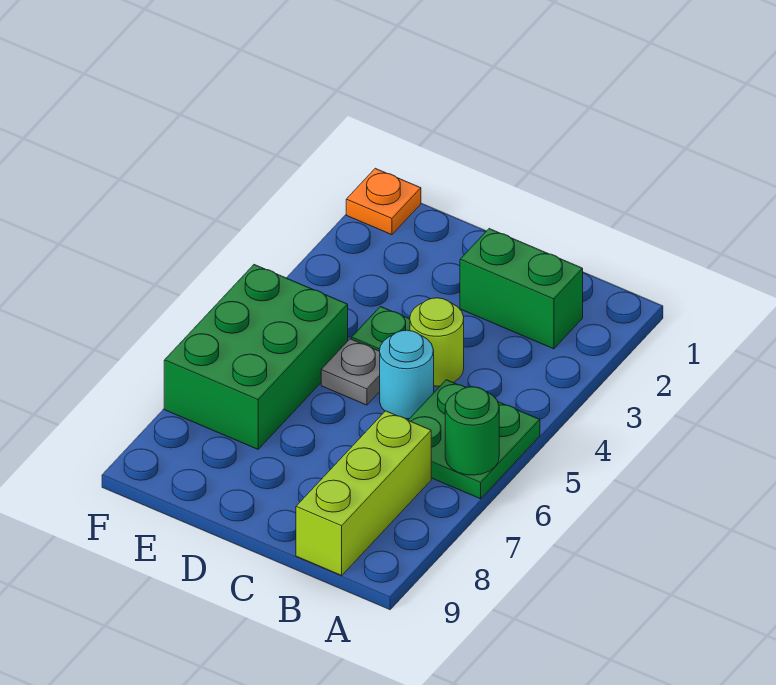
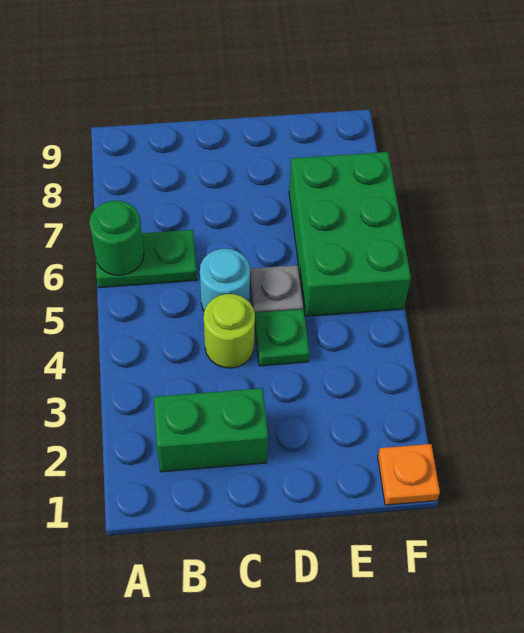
green 2x2 plate [408,380,540,499] -> green 1x2 plate [96,230,197,288]
lime 1x3 brick [296,411,431,575] -> none

